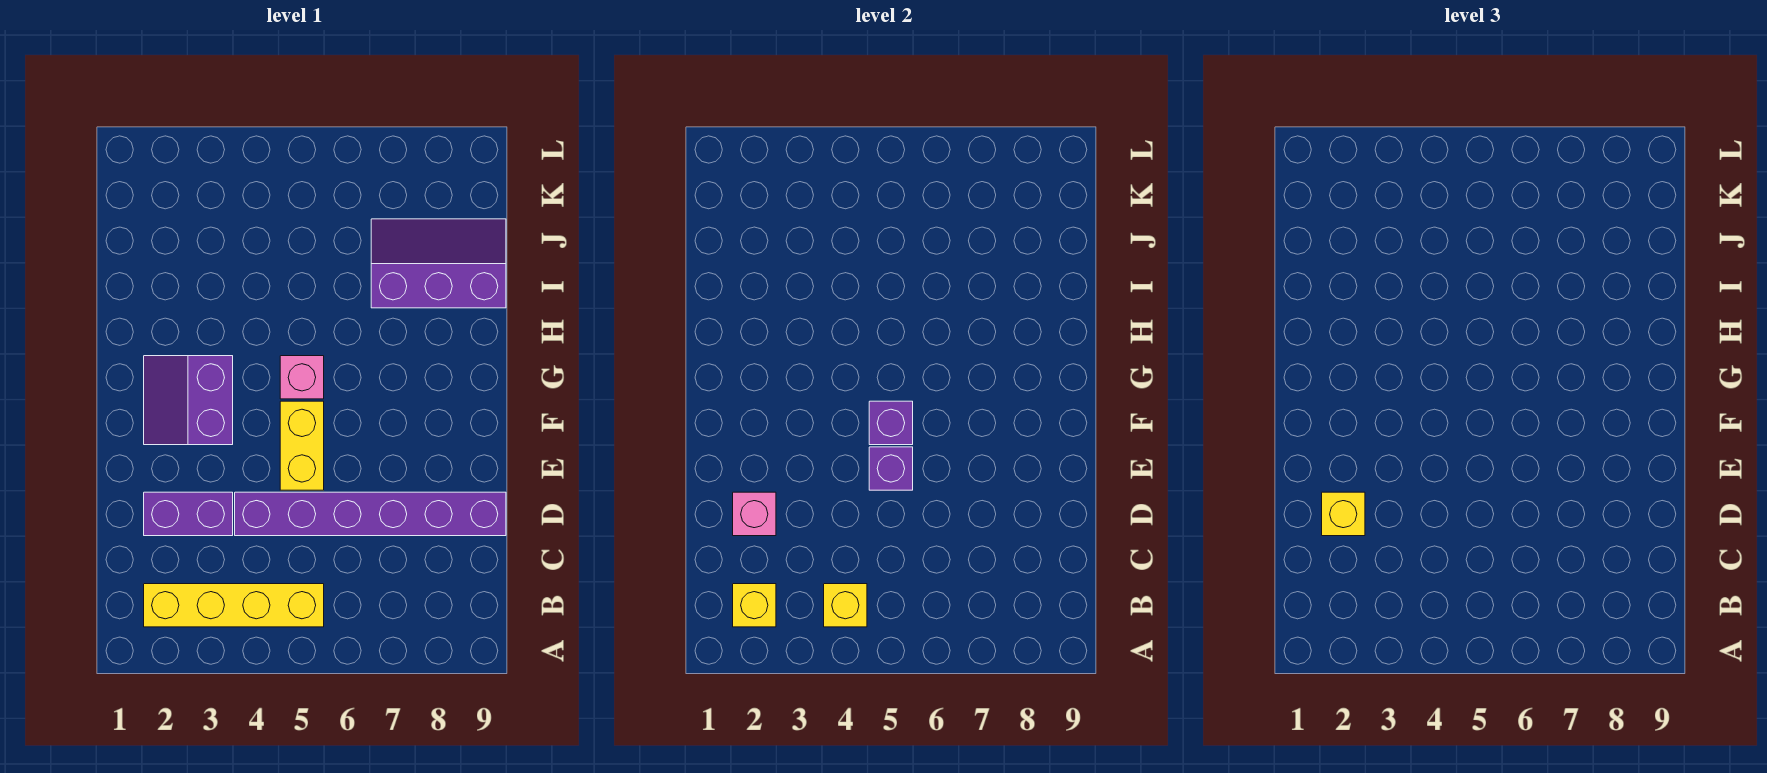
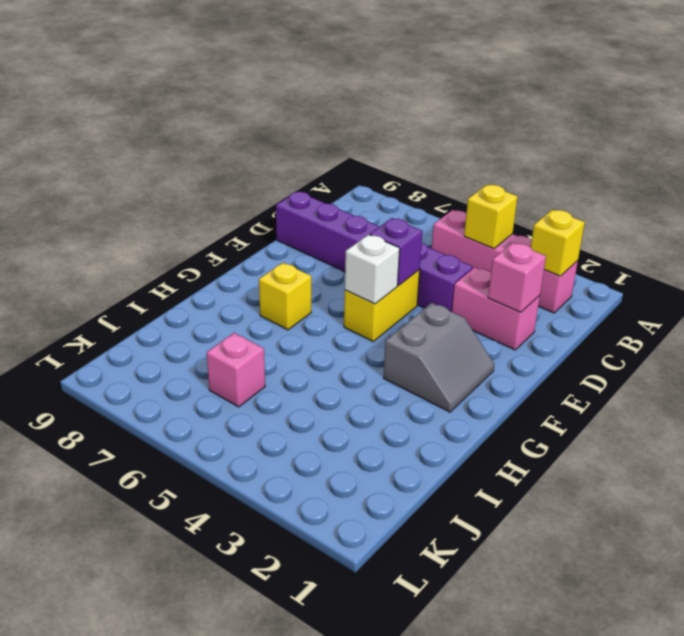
yellow 1x4 brick [144,584,324,627] -> pink 1x4 brick [432,210,578,313]
purple 1x2 brick [144,492,233,536] -> pink 1x2 brick [452,267,540,350]
yellow 1x1 brick [1322,492,1365,536] -> yellow 1x1 brick moved to [259,263,311,330]
purple 2x2 slope [144,356,233,445] -> grey 2x2 slope [384,303,494,412]
purple 1x1 brick [869,401,913,445] -> white 1x1 brick [345,235,400,304]
pink 1x1 brick [280,356,324,399] -> pink 1x1 brick moved to [207,333,265,407]
purple 2x3 slope [371,219,506,308] -> none

